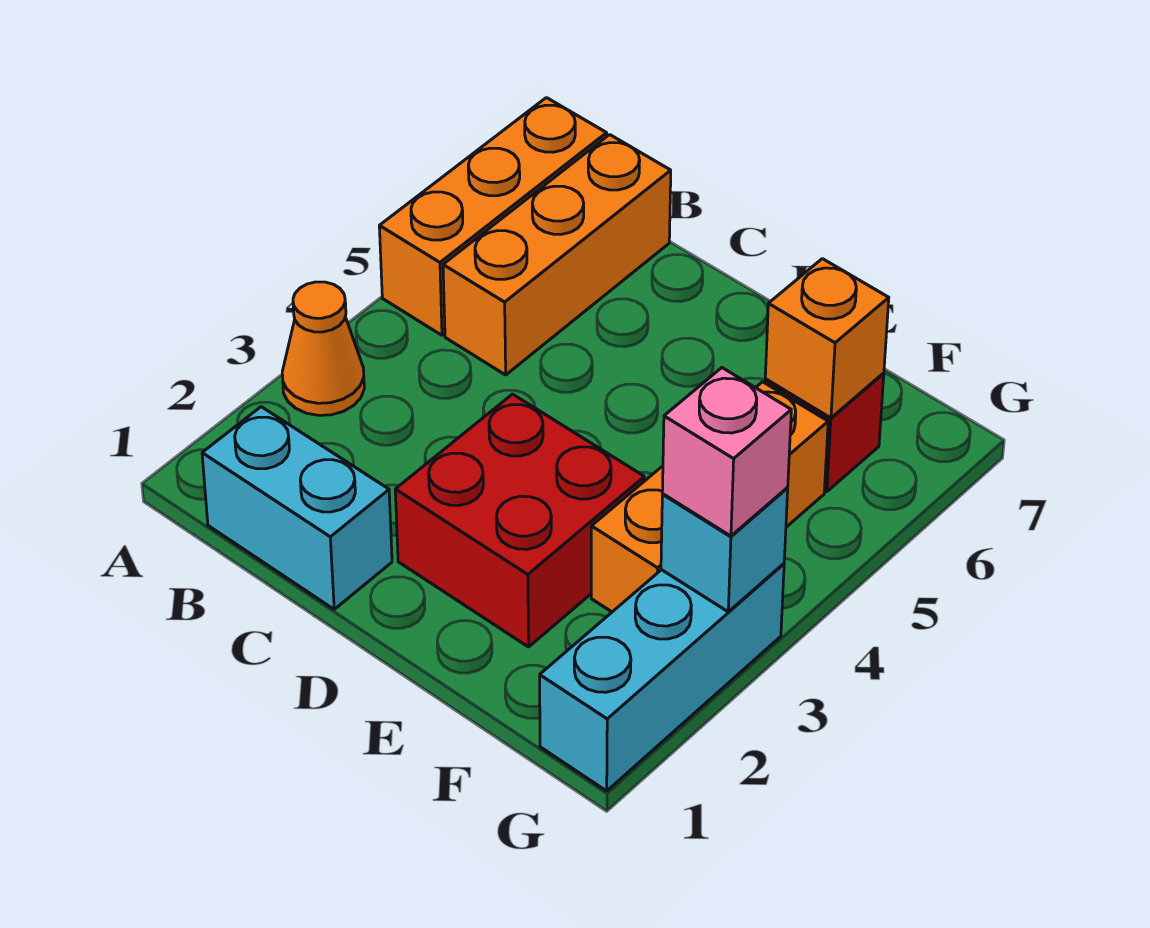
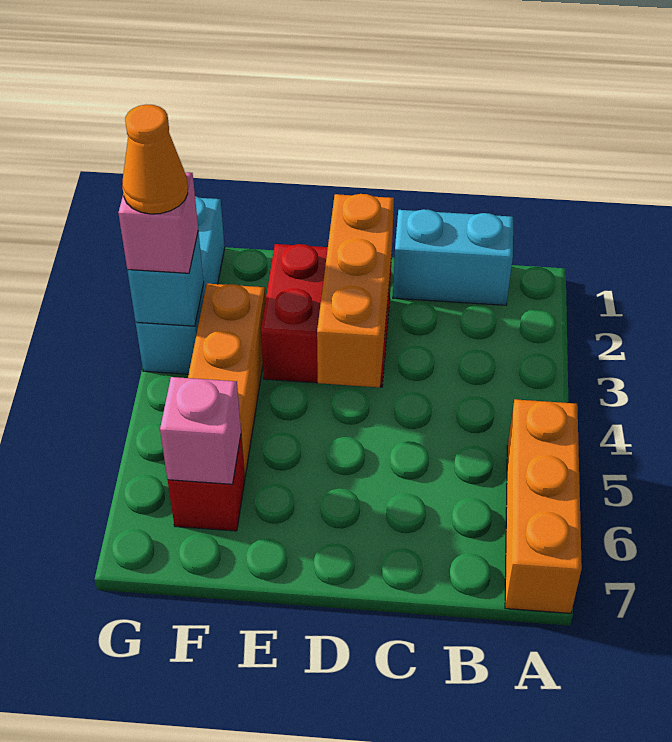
orange 1x1 cone [282,282,364,415] -> orange 1x1 cone moved to [122,105,188,214]
orange 1x3 brick [443,135,671,375] -> orange 1x3 brick moved to [317,194,394,387]
orange 1x1 brick [765,259,889,418] -> pink 1x1 brick [160,377,241,484]

